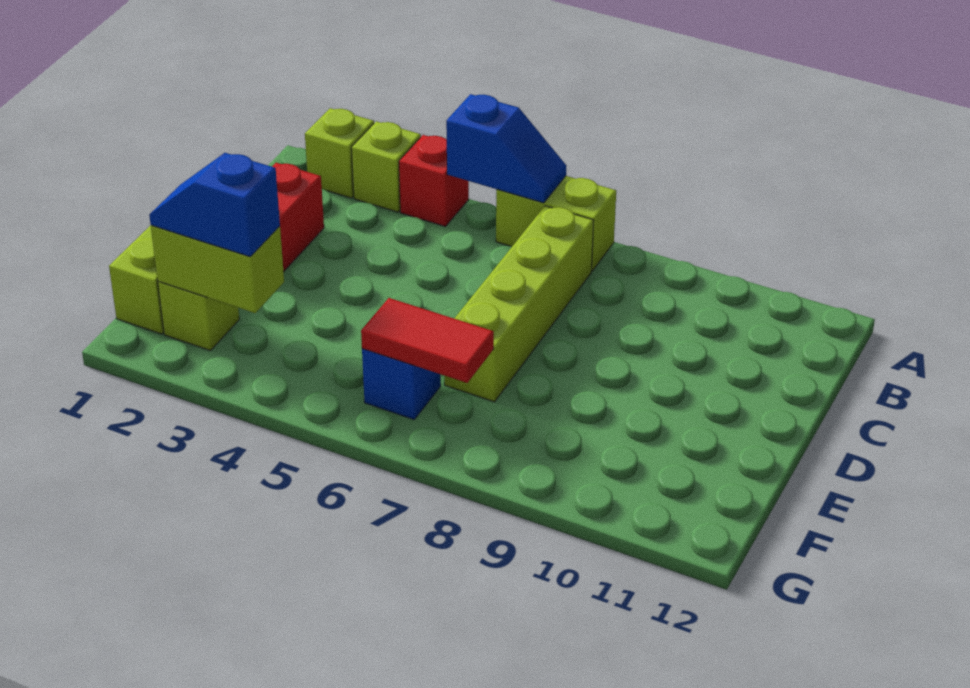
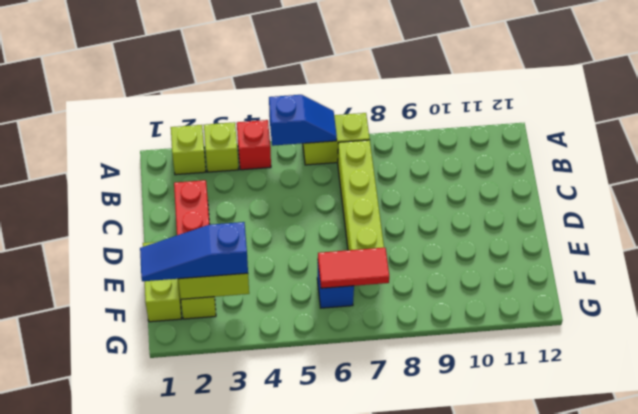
blue 1x2 slope [149,153,280,257] -> blue 1x3 slope [140,222,248,281]

